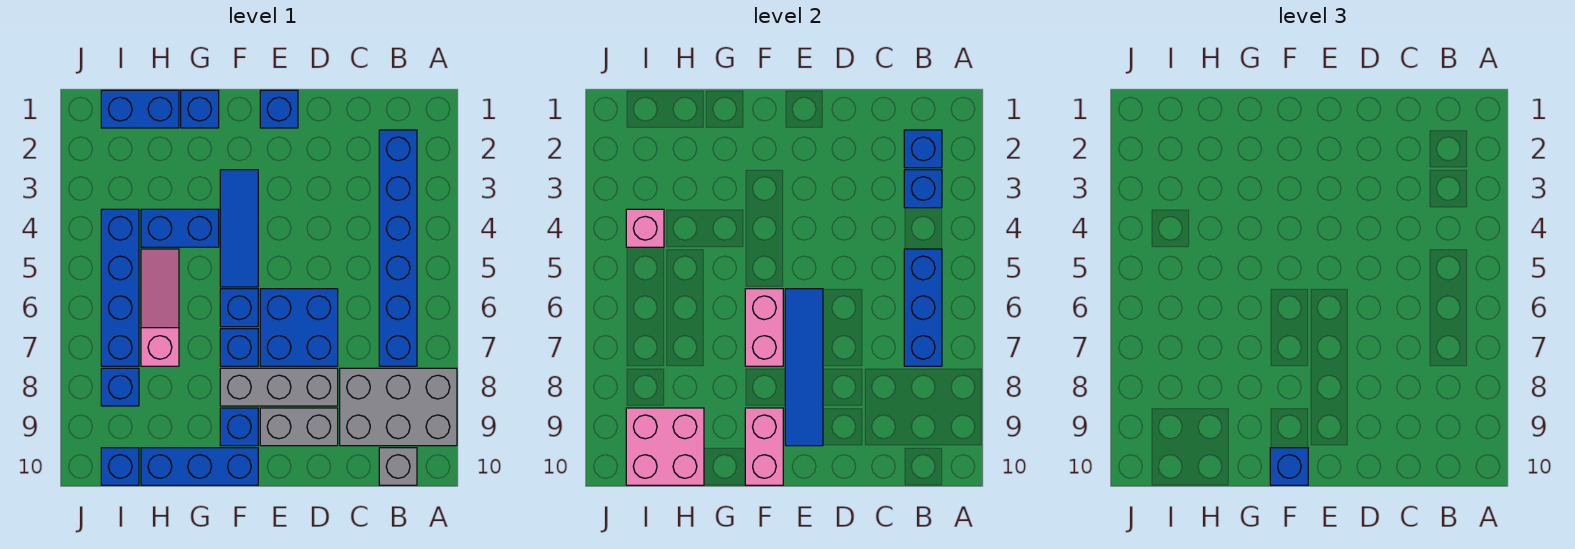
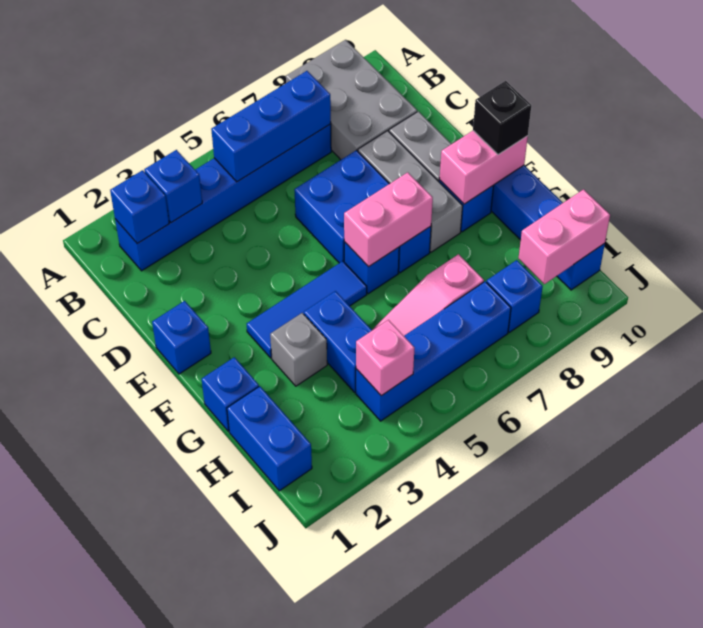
grey 1x1 brick [379,448,417,485] -> grey 1x1 brick moved to [270,313,327,386]
blue 1x4 tile [785,289,823,446] -> none
blue 1x1 brick [1270,448,1308,485] -> black 1x1 brick [473,81,531,155]
pink 2x2 brick [626,408,704,485] -> pink 1x2 brick [518,189,610,284]

